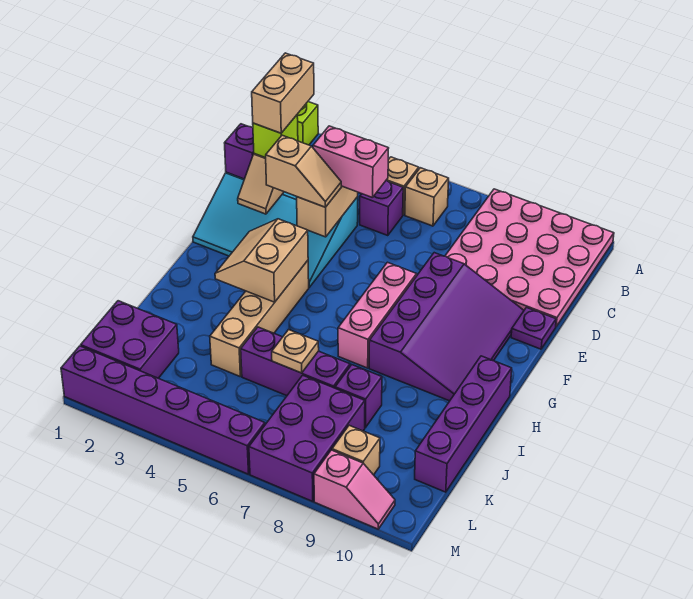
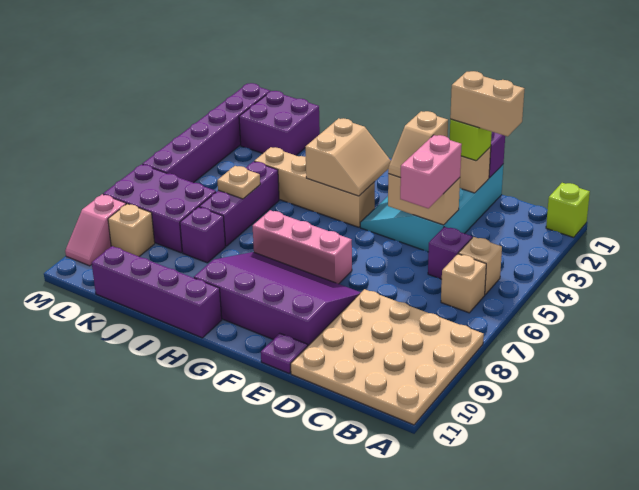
pink 4x4 plate [445,189,614,326] -> tan 4x4 plate [291,289,484,425]
purple 3x4 slope [369,253,524,401] -> purple 3x4 slope turned to [194,252,361,346]
tan 2x2 slope [215,219,308,302] -> tan 2x2 slope turned to [305,118,391,196]

